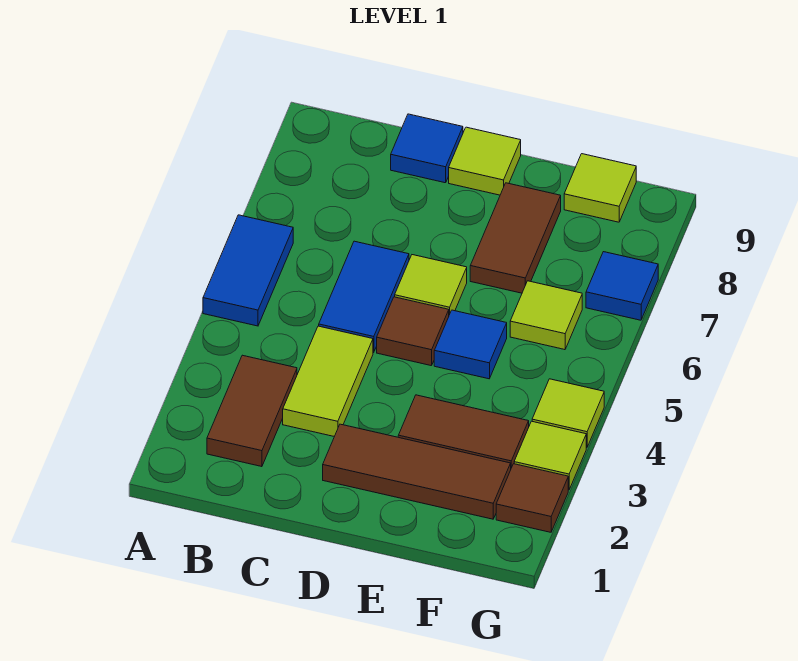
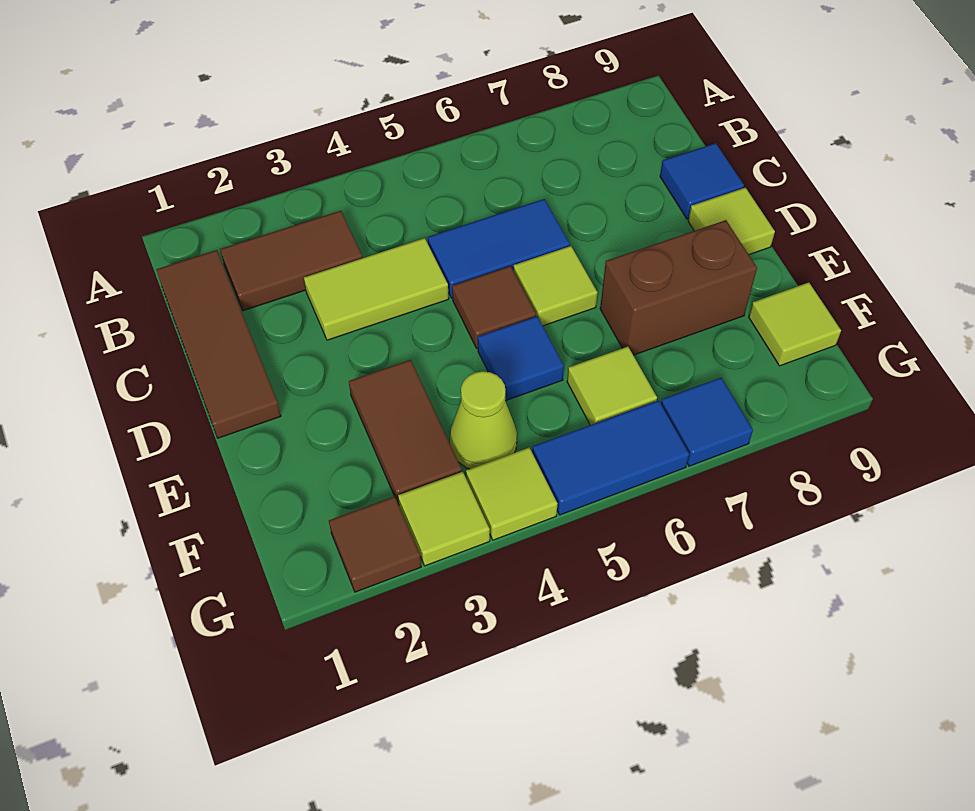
blue 1x2 tile [203,215,293,326] -> blue 1x2 tile moved to [532,400,689,515]
brown 1x3 tile [323,424,511,519] -> brown 1x3 tile moved to [156,250,281,438]
brown 1x2 tile [470,183,561,293] -> brown 1x2 brick [600,220,757,355]
none -> lime 1x1 cone [450,371,517,469]

